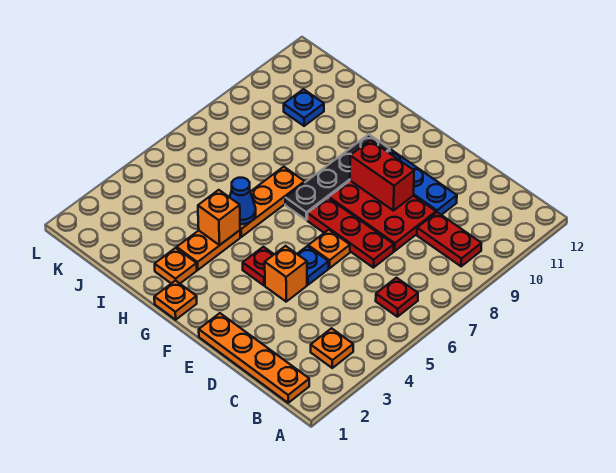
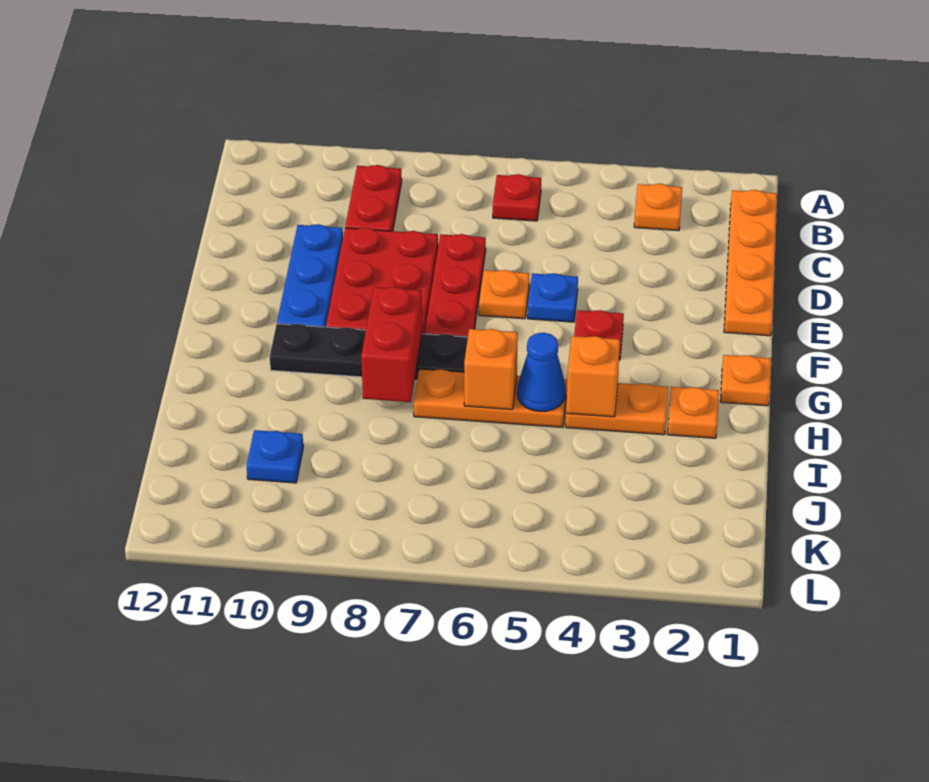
orange 1x1 brick [265,246,307,302] -> orange 1x1 brick moved to [464,329,518,409]
red 1x2 brick [350,140,414,211] -> red 1x2 brick moved to [361,287,422,402]

